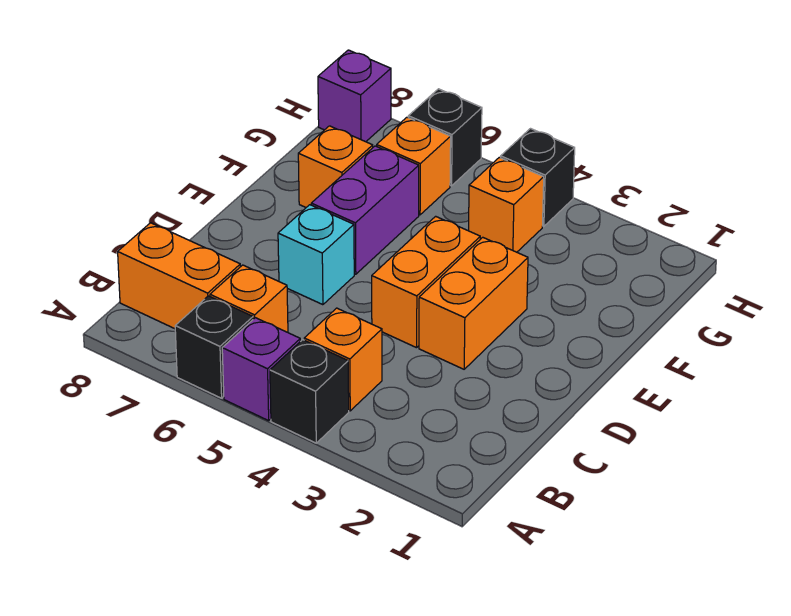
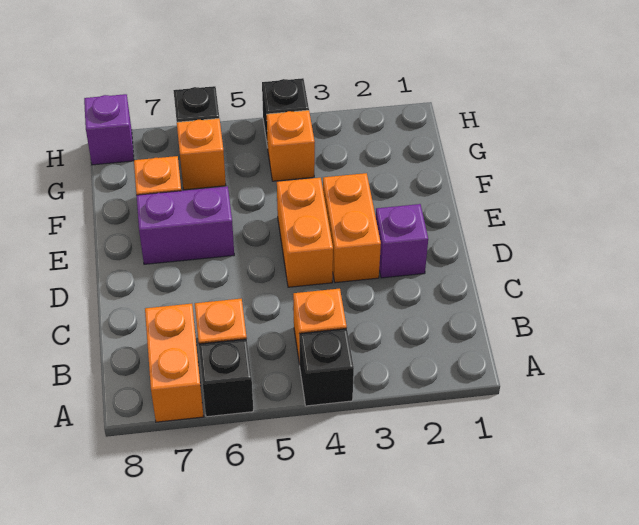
purple 1x1 brick [222,318,300,421] -> purple 1x1 brick moved to [376,204,428,278]
orange 1x2 brick [118,223,240,329] -> orange 1x2 brick turned to [145,304,204,422]
cyan 1x1 brick [278,205,354,305] -> none
purple 1x2 brick [311,146,419,274] -> purple 1x2 brick turned to [136,186,234,264]

